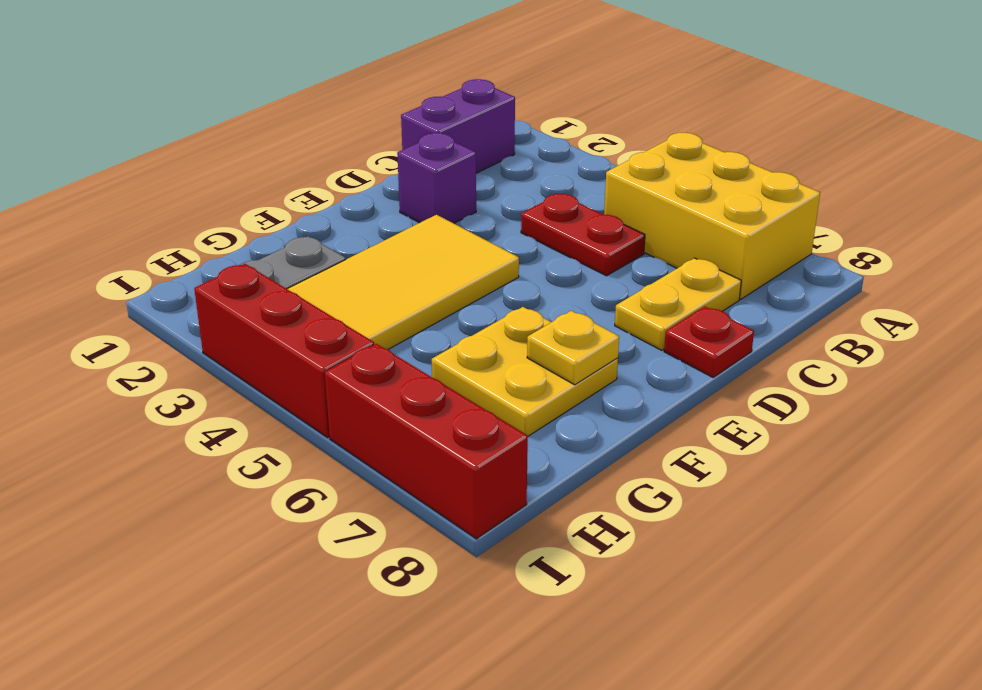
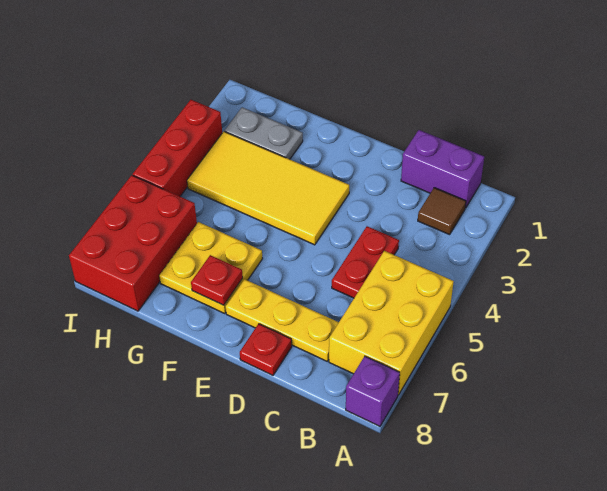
none -> brown 1x1 tile [418,188,466,235]
yellow 1x2 plate [615,258,741,350] -> yellow 1x3 plate [226,279,339,361]
purple 1x1 brick [397,133,476,223] -> purple 1x1 brick moved to [346,356,400,426]
yellow 1x1 plate [527,311,619,385] -> red 1x1 plate [191,255,243,305]
red 1x3 brick [325,344,528,539] -> red 2x3 brick [69,175,197,311]

